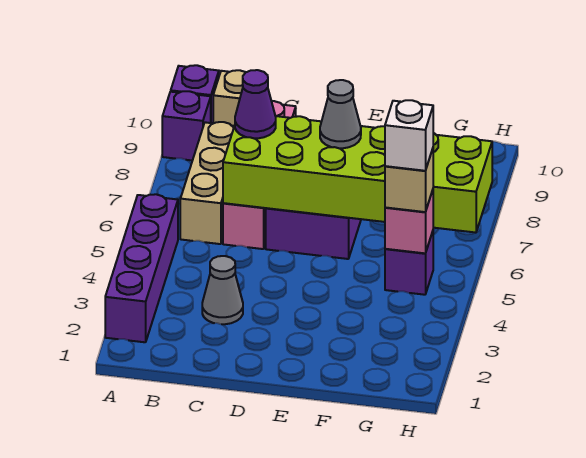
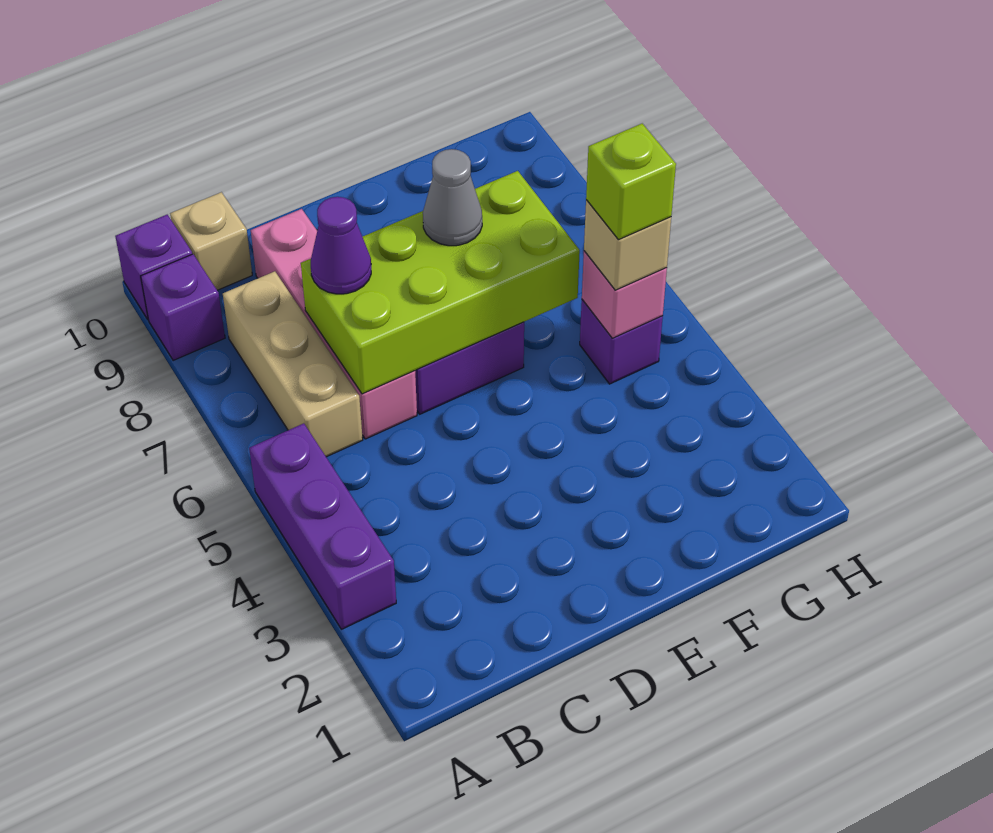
purple 1x4 brick [105,194,178,342] -> purple 1x3 brick [249,423,396,629]
grey 1x1 cone [202,256,243,324] -> none
lime 2x6 brick [223,116,492,233] -> lime 2x4 brick [301,171,580,394]
white 1x1 brick [385,100,433,171] -> lime 1x1 brick [586,124,676,240]

